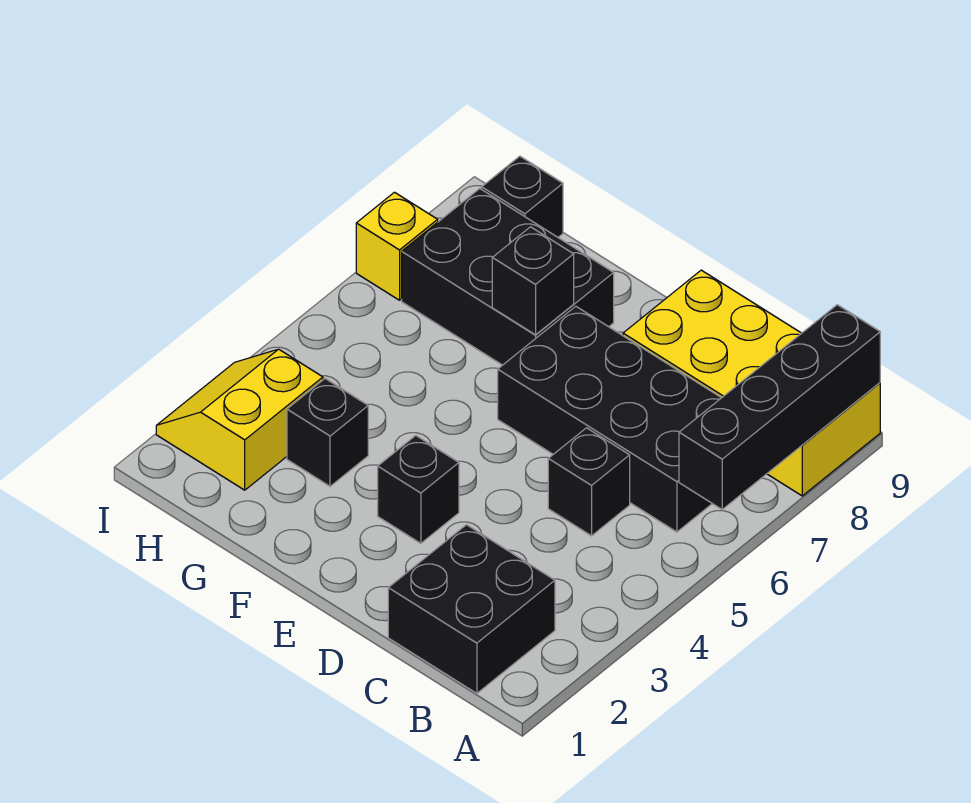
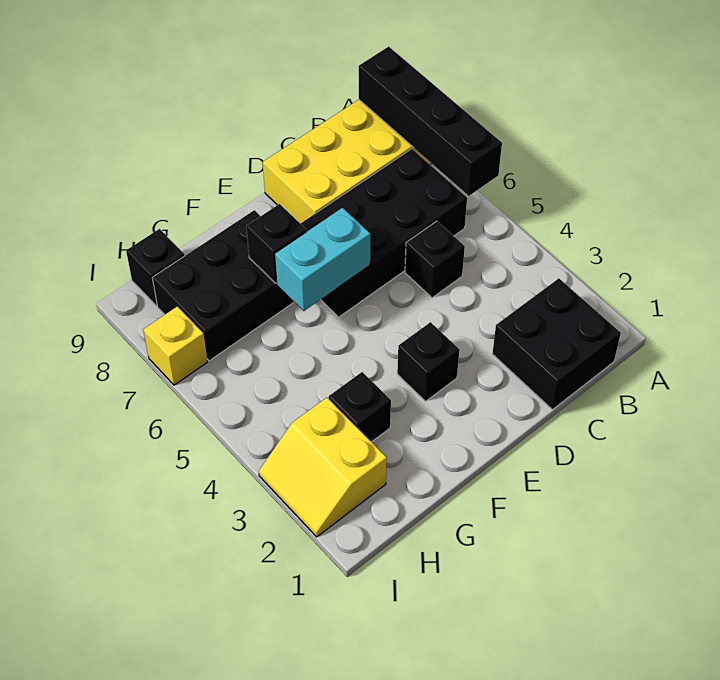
none -> cyan 1x2 brick [275,208,370,311]

